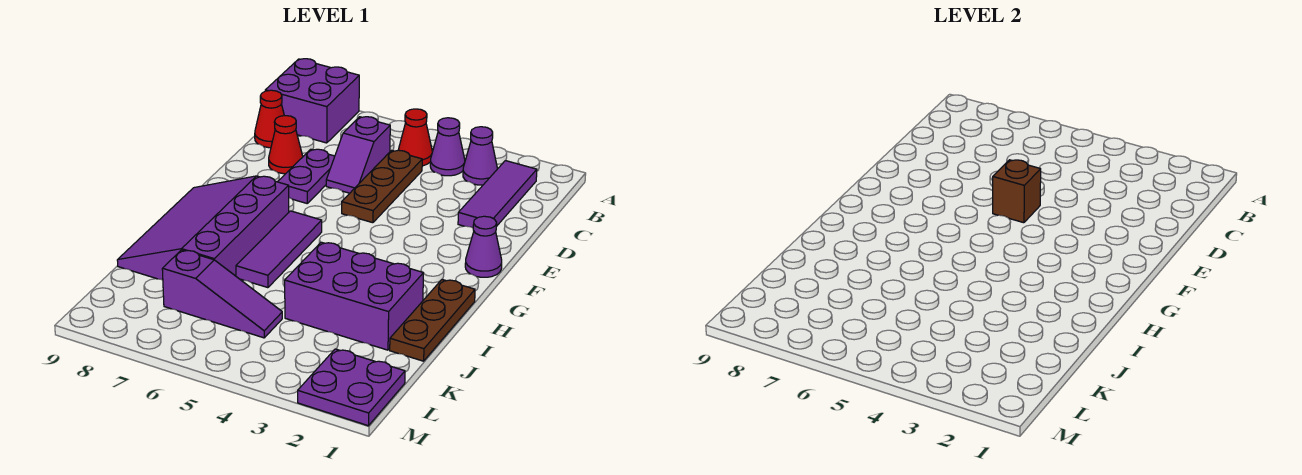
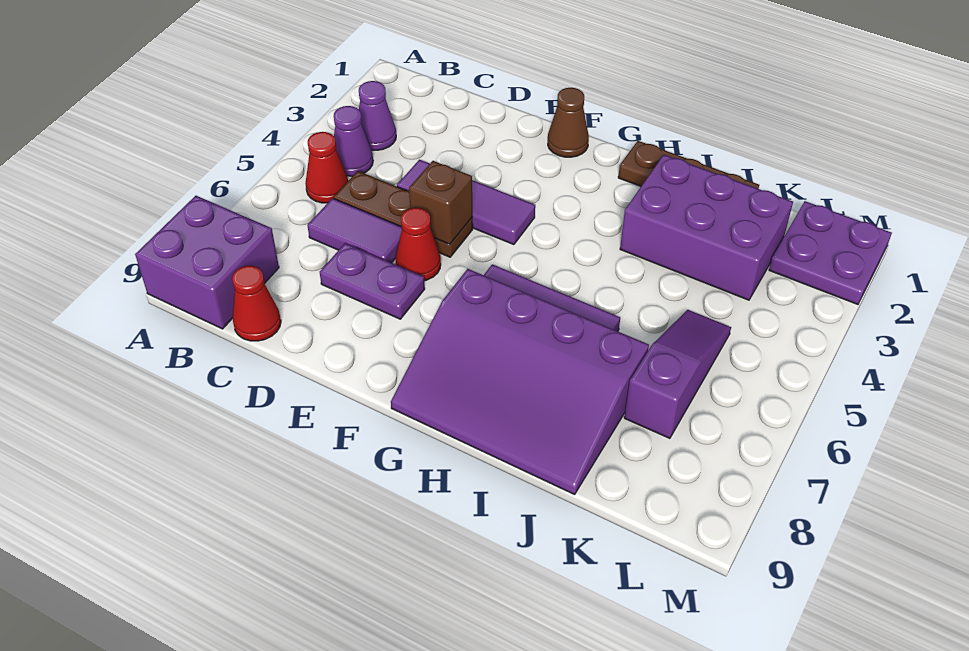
purple 1x3 tile [458,161,537,228] -> purple 1x3 tile moved to [397,160,535,245]
purple 1x2 slope [326,117,390,193] -> purple 1x2 tile [307,198,402,263]
red 1x1 cone [269,116,303,174] -> red 1x1 cone moved to [396,208,441,281]
purple 1x1 cone [465,216,502,277] -> brown 1x1 cone [548,88,589,157]
purple 2x3 brick [285,242,424,350] -> purple 2x3 brick turned to [620,155,793,300]

